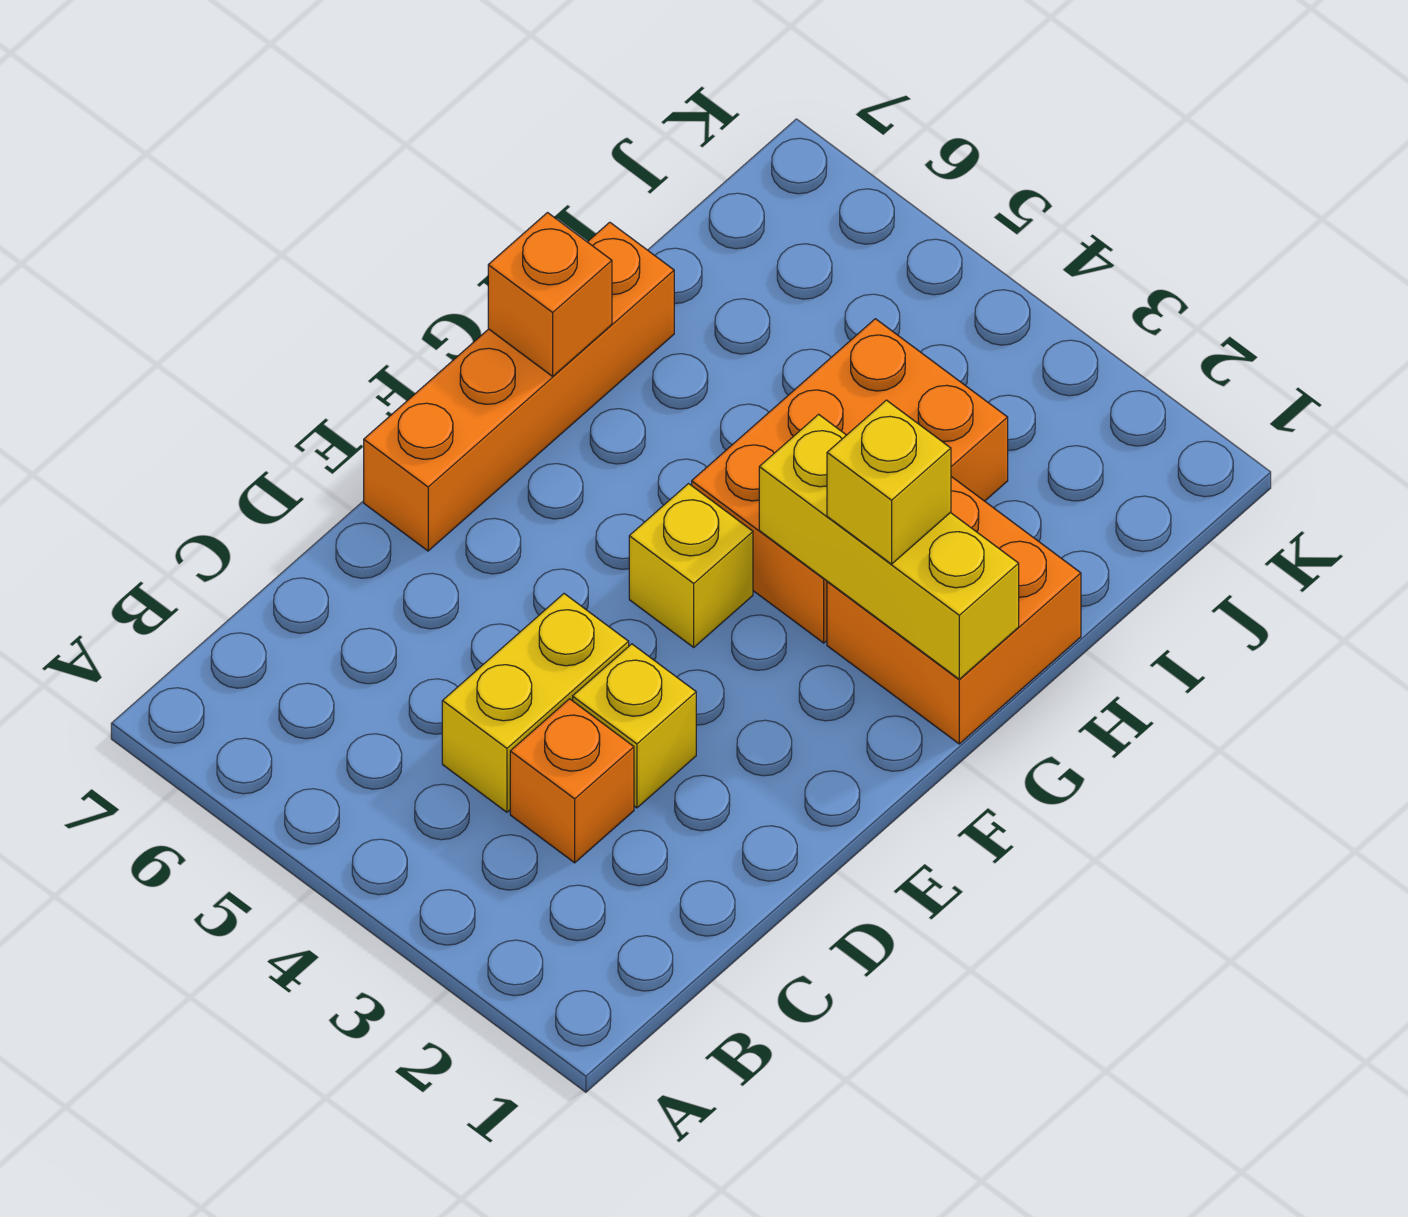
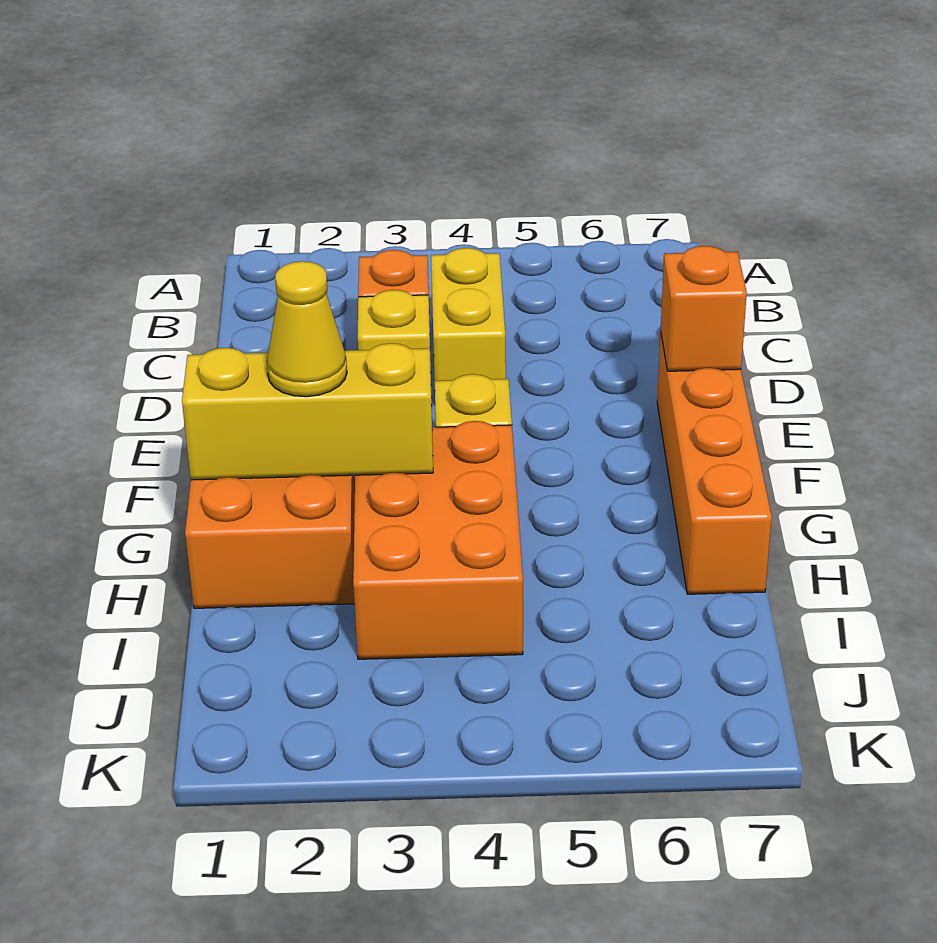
yellow 1x1 brick [827,400,951,564] -> yellow 1x1 cone [267,261,347,397]
orange 1x1 brick [488,213,612,376] -> orange 1x1 brick moved to [660,246,747,371]

